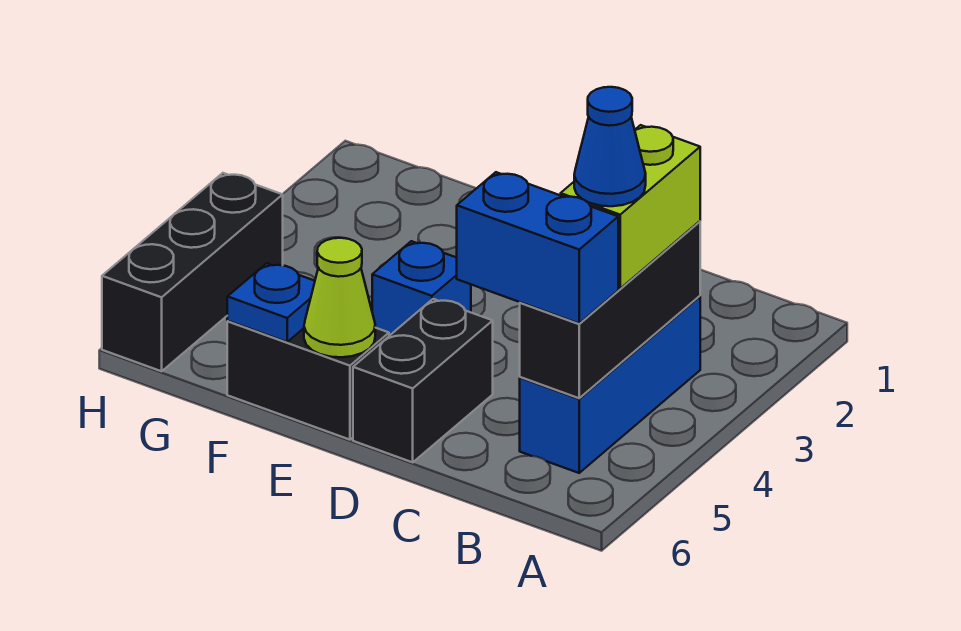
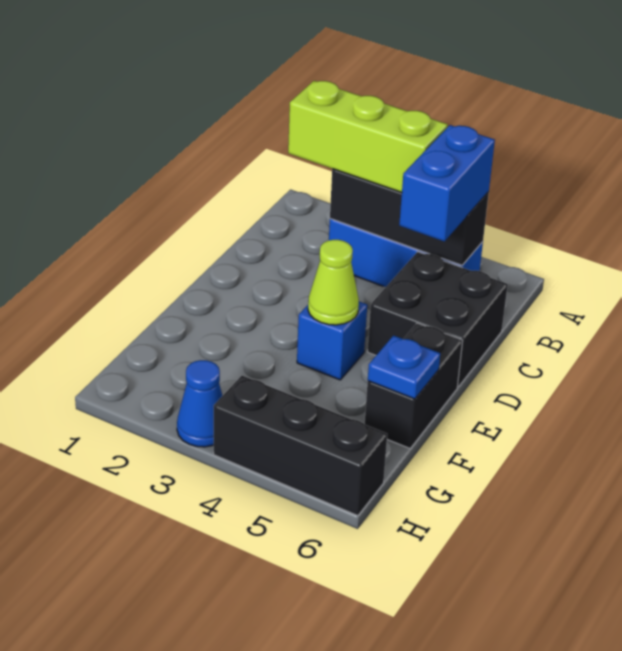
lime 1x2 brick [561,125,700,289] -> lime 1x3 brick [288,81,448,192]
blue 1x1 cone [574,87,646,206] -> blue 1x1 cone moved to [177,360,222,447]
black 1x2 brick [353,299,493,462] -> black 2x2 brick [368,252,508,387]
lime 1x1 cone [304,238,375,357] -> lime 1x1 cone moved to [308,240,359,325]

